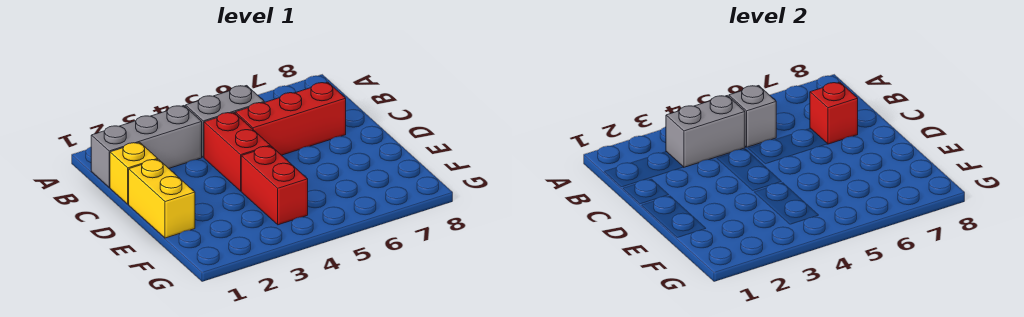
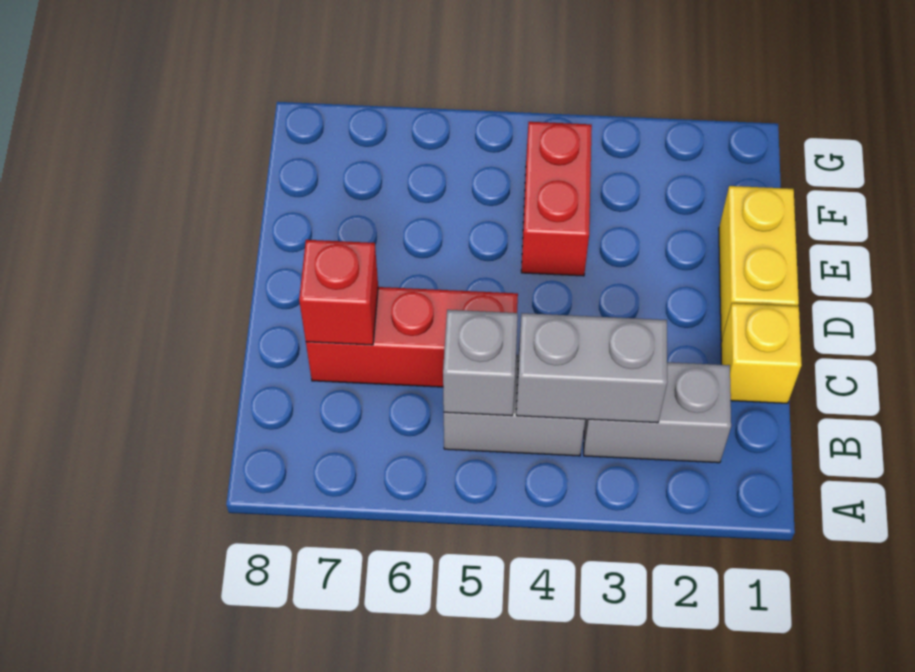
grey 1x3 brick [91,106,202,187] -> grey 1x2 brick [584,362,731,463]
red 1x2 brick [204,112,270,191] -> none

